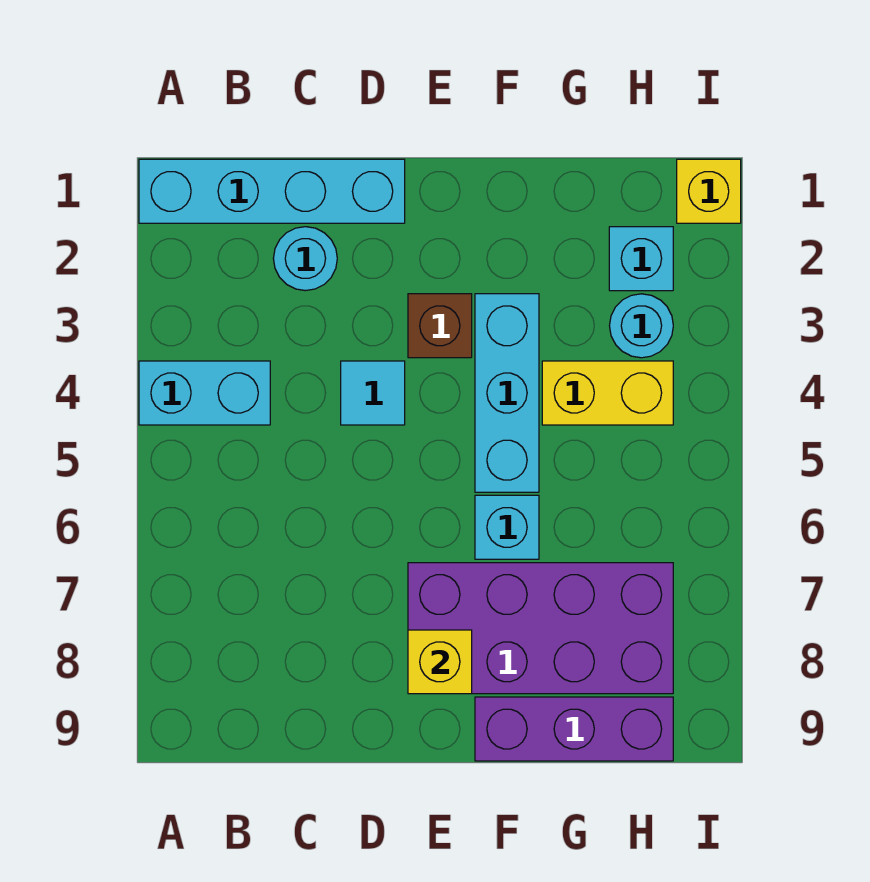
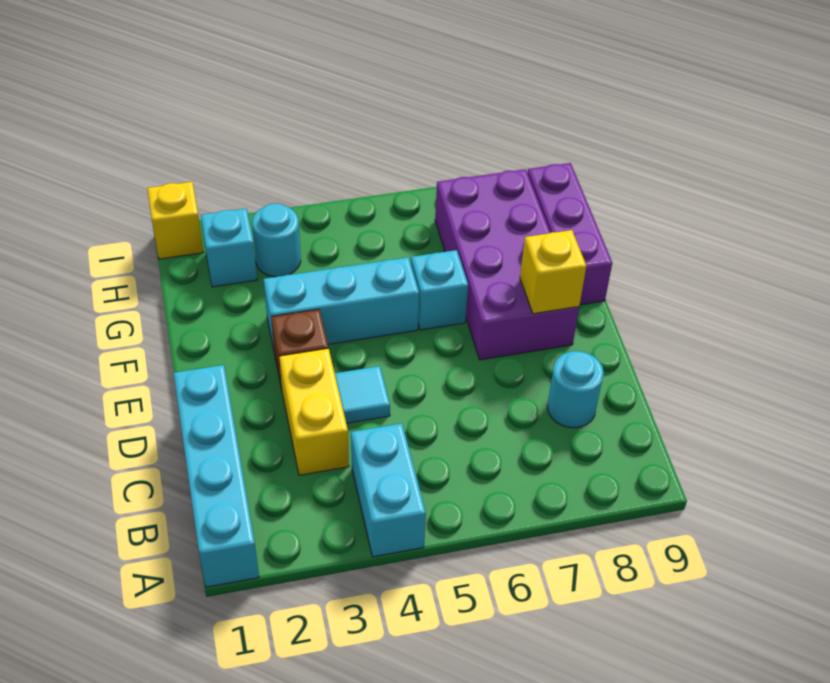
cyan 1x1 round brick [273,227,337,291] -> cyan 1x1 round brick moved to [547,351,604,428]
yellow 1x2 brick [542,361,673,425] -> yellow 1x2 brick moved to [279,348,349,475]

